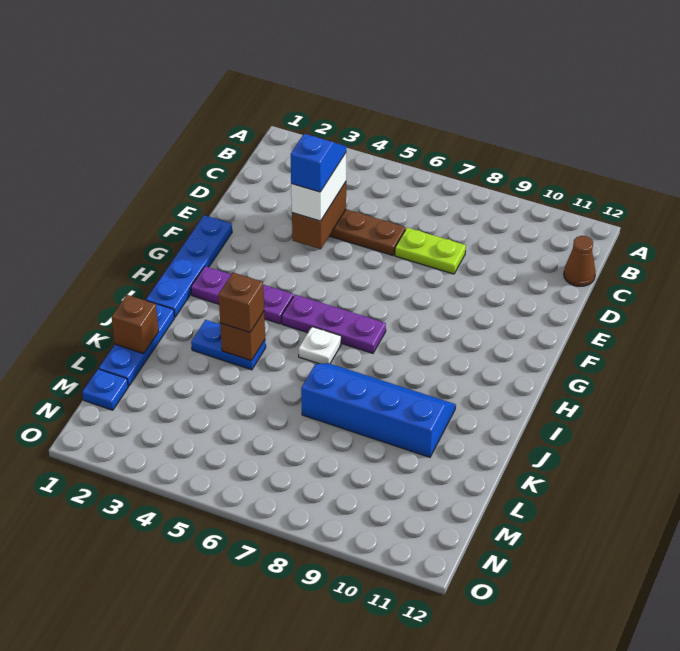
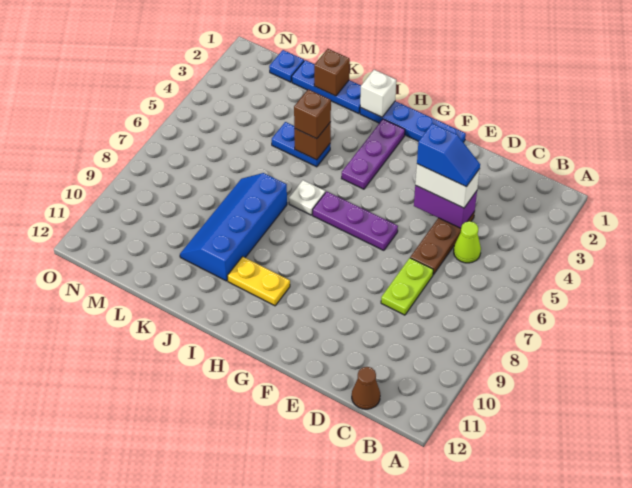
none -> lime 1x1 cone [454,221,481,263]
brown 1x2 brick [292,182,346,249] -> purple 1x2 brick [414,185,477,228]
purple 1x3 plate [282,295,386,353] -> purple 1x3 plate turned to [313,192,398,250]
none -> yellow 1x2 plate [228,257,290,306]
none -> white 1x1 brick [360,70,396,117]
blue 1x2 plate [191,320,266,370] -> blue 1x2 plate turned to [272,122,330,167]
blue 2x4 slope [301,363,456,457] -> blue 2x4 slope turned to [180,173,287,281]

